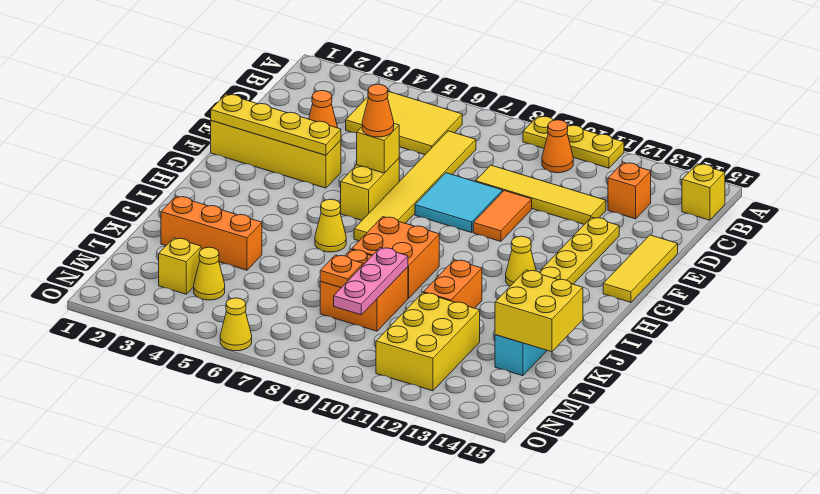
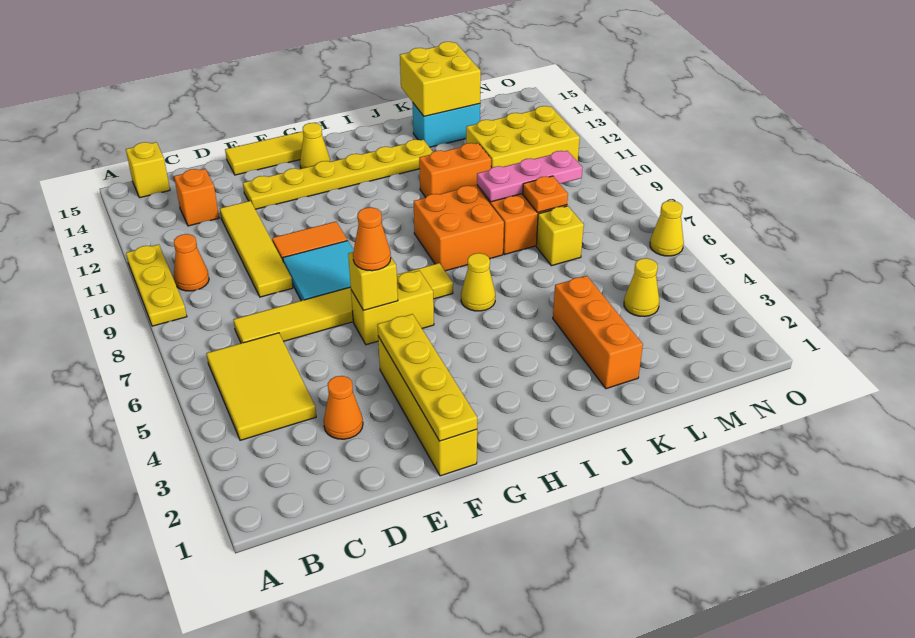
yellow 1x1 cone [506,236,536,286] -> yellow 1x1 cone moved to [300,123,330,169]
yellow 1x1 brick [159,238,201,294] -> yellow 1x1 brick moved to [536,206,584,266]

